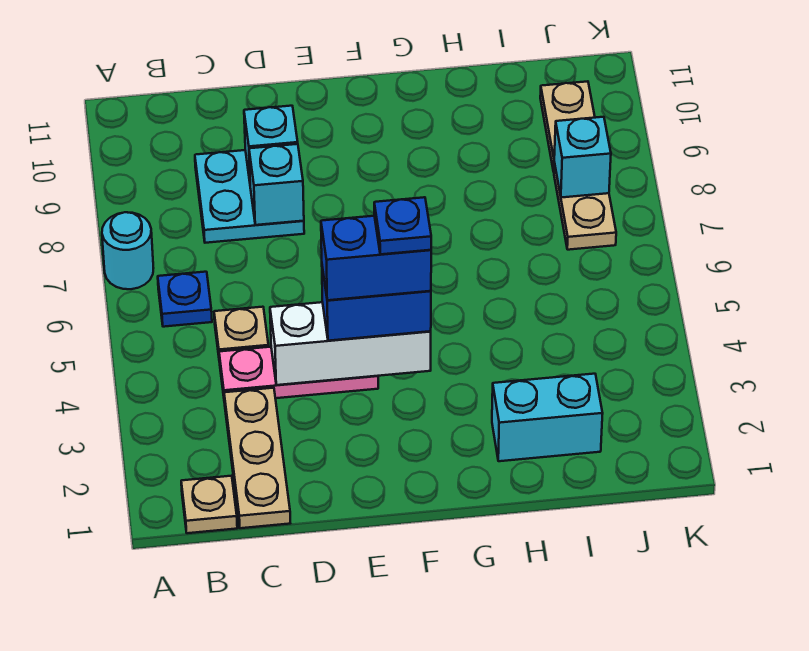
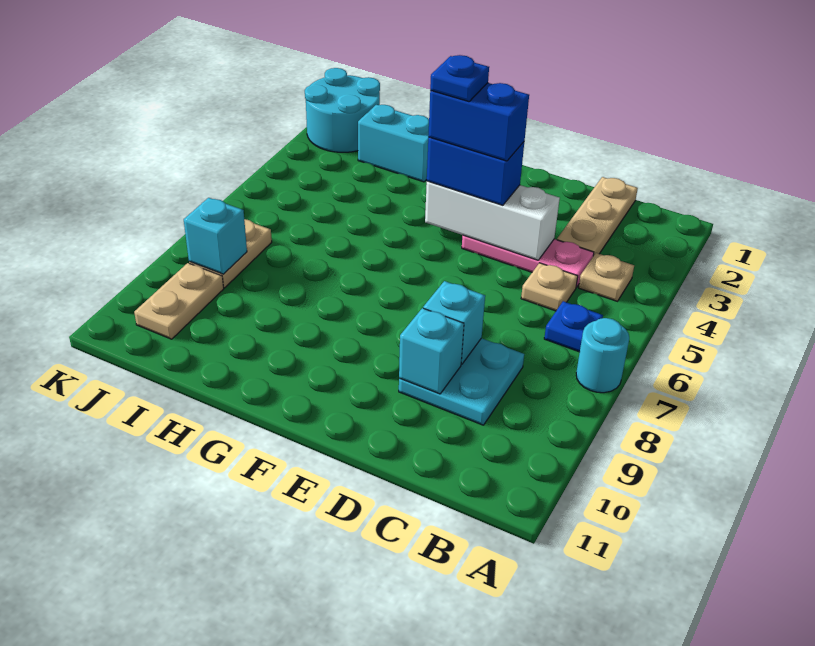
tan 1x1 plate [181,476,237,533] -> tan 1x1 plate moved to [579,253,634,301]
none -> cyan 2x2 round brick [305,68,380,152]

